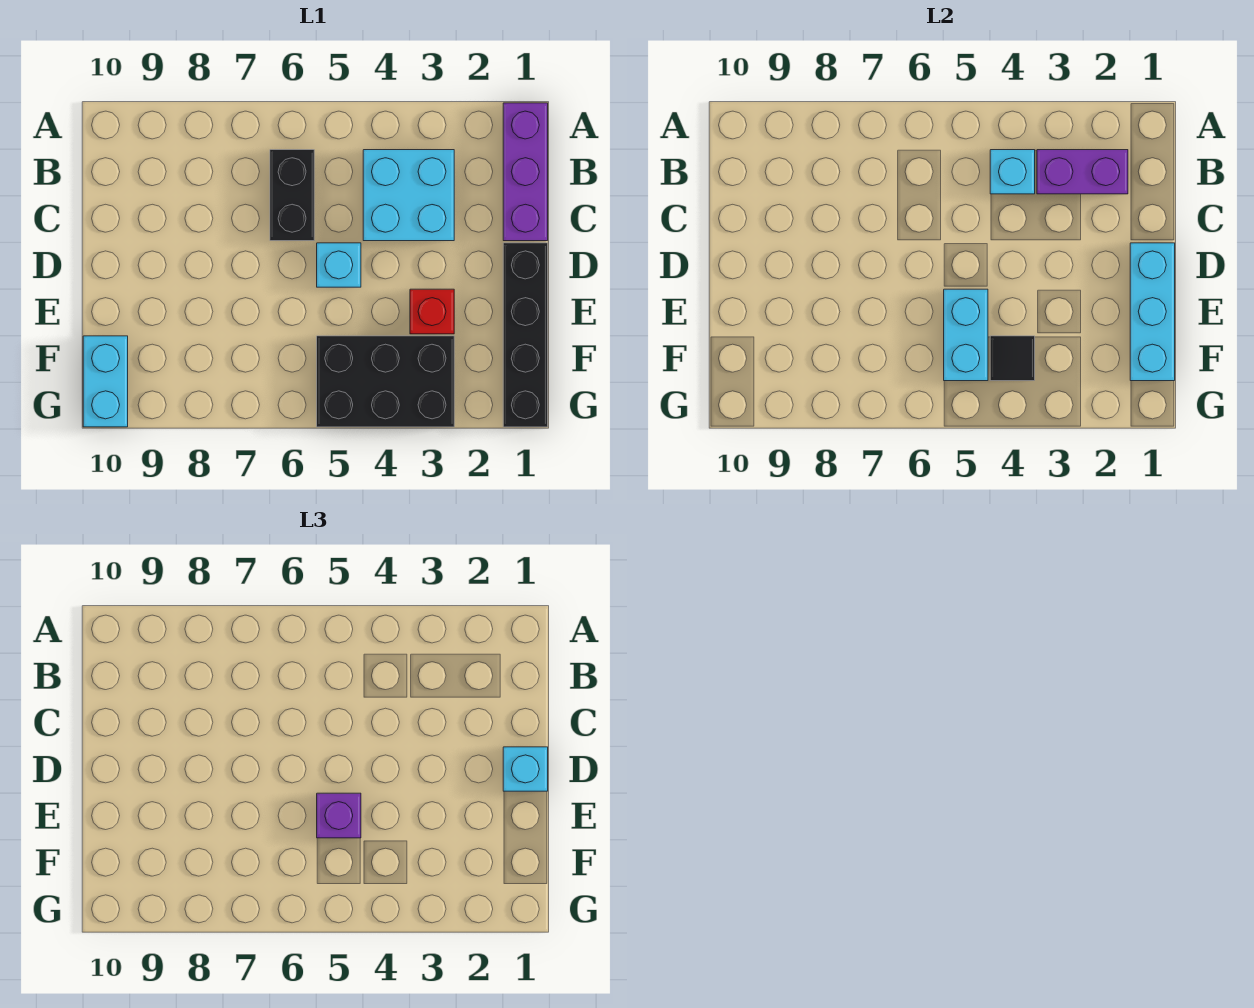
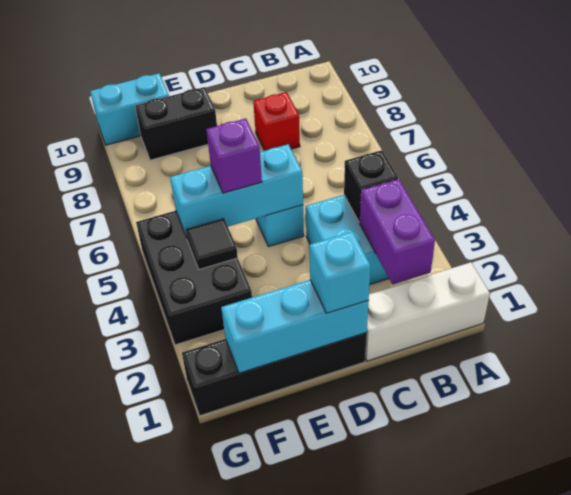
purple 1x3 brick [503,103,548,241] -> white 1x3 brick [365,262,490,361]
cyan 1x1 brick [990,150,1035,194] -> black 1x1 brick [344,150,398,222]
black 1x2 brick [270,150,314,241] -> black 1x2 brick moved to [135,87,217,160]
red 1x1 brick [410,289,454,334] -> red 1x1 brick moved to [253,92,300,151]
cyan 1x2 brick [944,289,988,381] -> cyan 1x3 brick [170,144,303,238]

